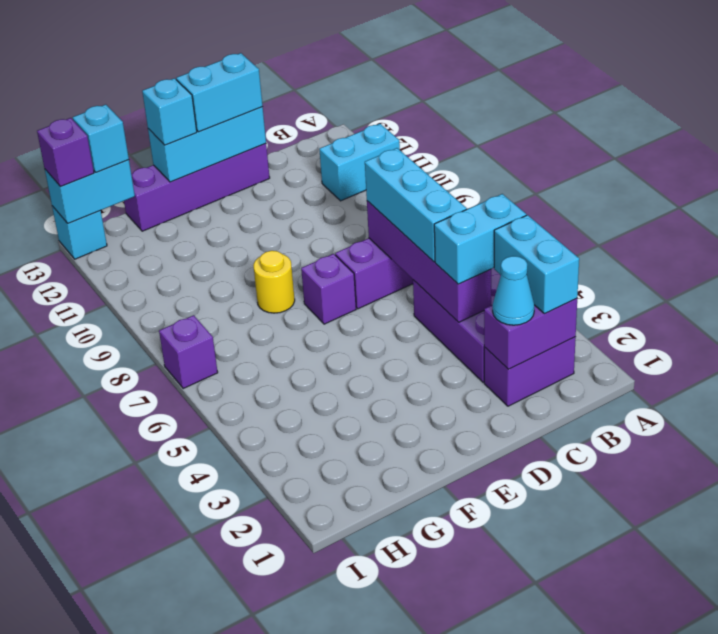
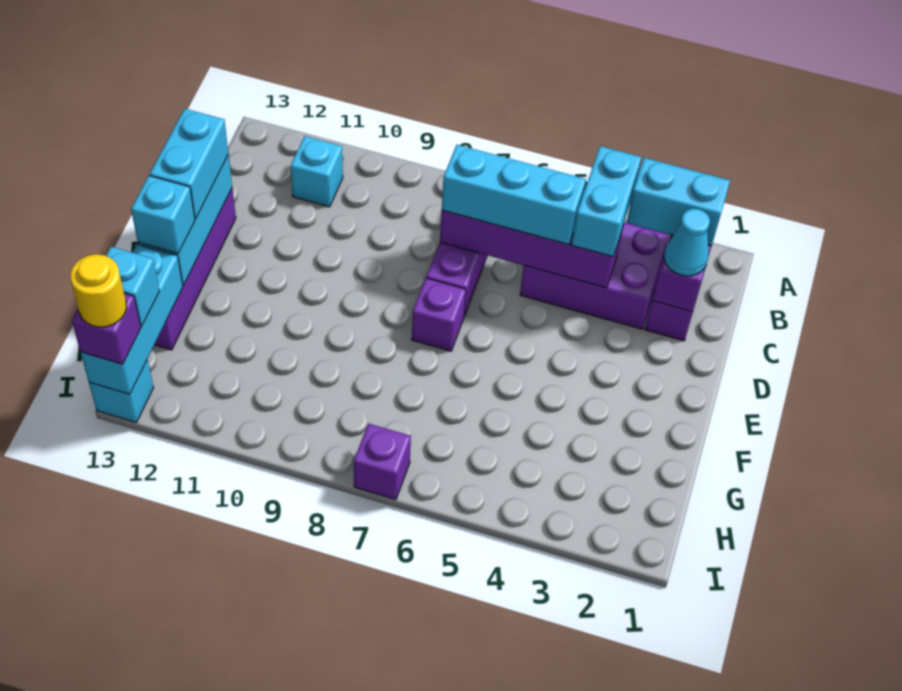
cyan 1x2 brick [319,124,400,201] -> cyan 1x1 brick [291,136,343,207]
yellow 1x1 round brick [253,251,295,313] -> yellow 1x1 round brick moved to [70,254,127,327]
cyan 1x2 brick [45,160,135,223] -> cyan 1x3 brick [81,244,183,394]

